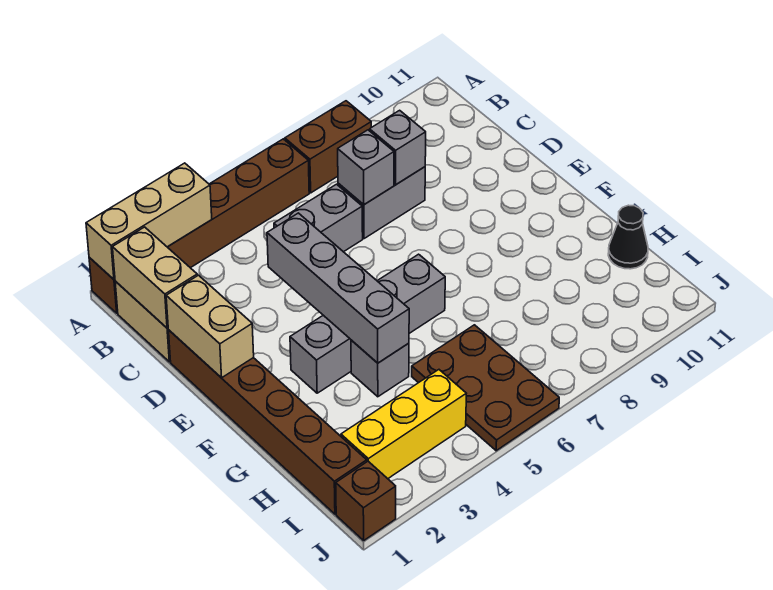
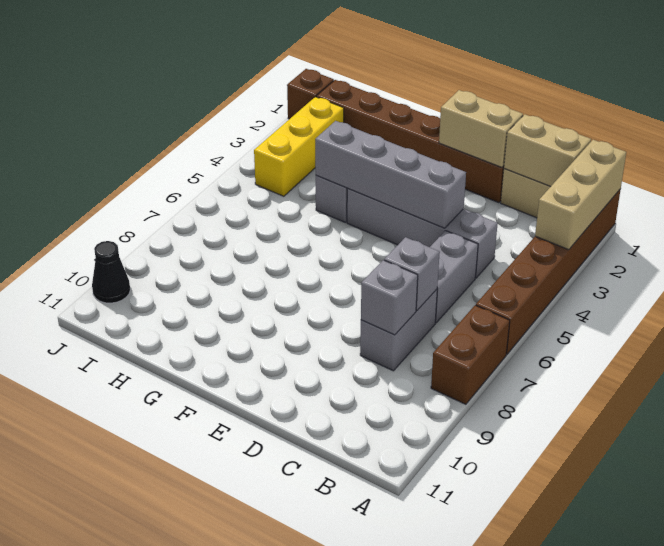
grey 1x4 brick [290,254,445,393] -> grey 1x4 brick turned to [347,189,498,278]
brown 2x3 plate [412,325,559,451] -> none
black 1x1 cone [608,205,648,269] -> black 1x1 cone moved to [92,241,130,303]

